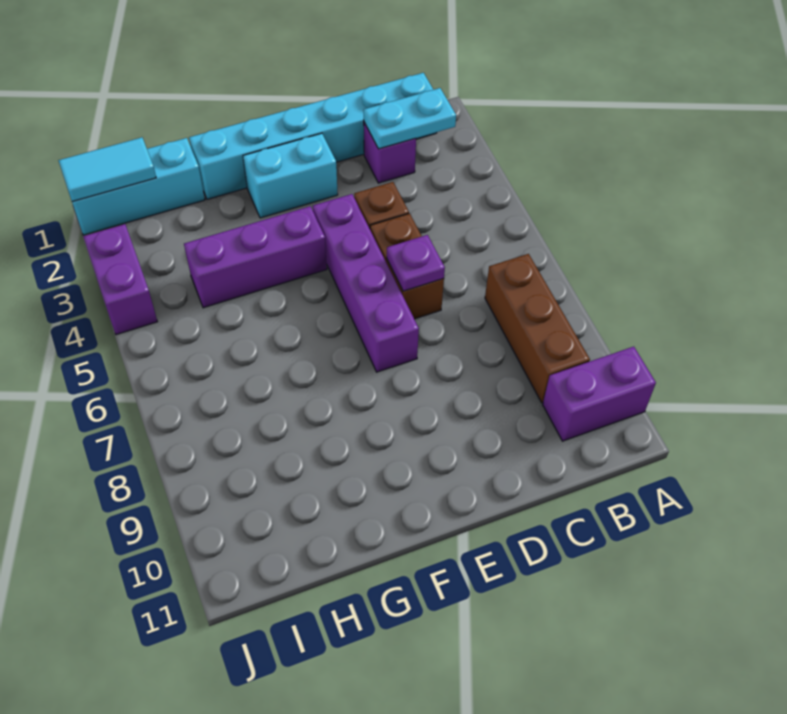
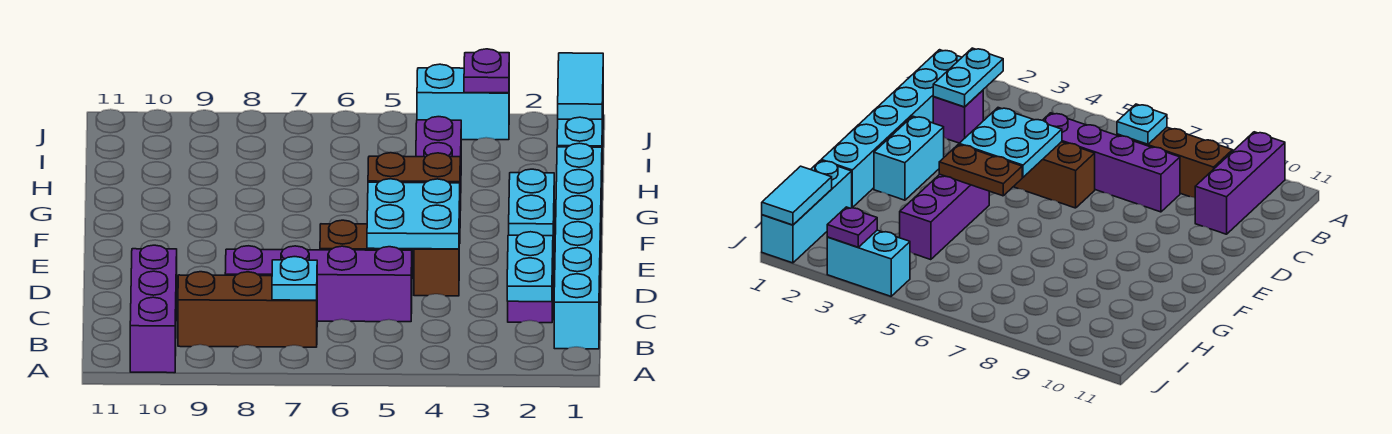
purple 1x2 brick [543,347,656,441] -> purple 1x3 brick [130,245,177,373]
none -> cyan 1x1 plate [272,257,317,300]
none -> cyan 2x2 plate [367,179,460,249]
purple 1x1 plate [387,235,445,291] -> purple 1x1 plate moved to [464,49,509,93]
purple 1x4 brick [313,194,419,372] -> purple 1x4 brick moved to [225,246,412,322]
none -> brown 1x2 plate [368,153,460,183]
purple 1x2 brick [83,224,157,335] -> cyan 1x2 brick [417,64,509,140]

